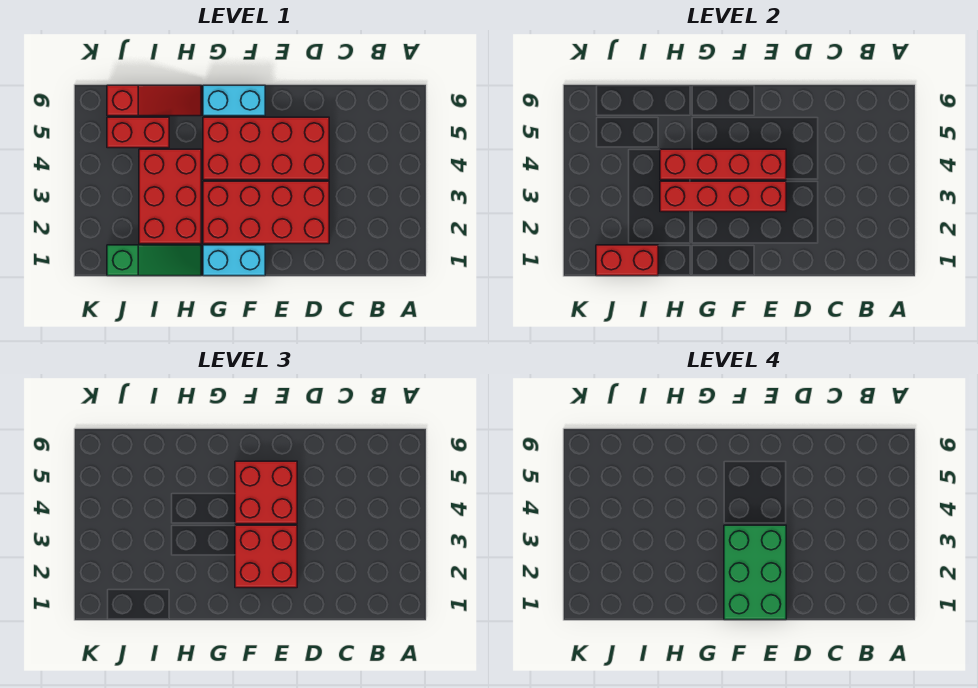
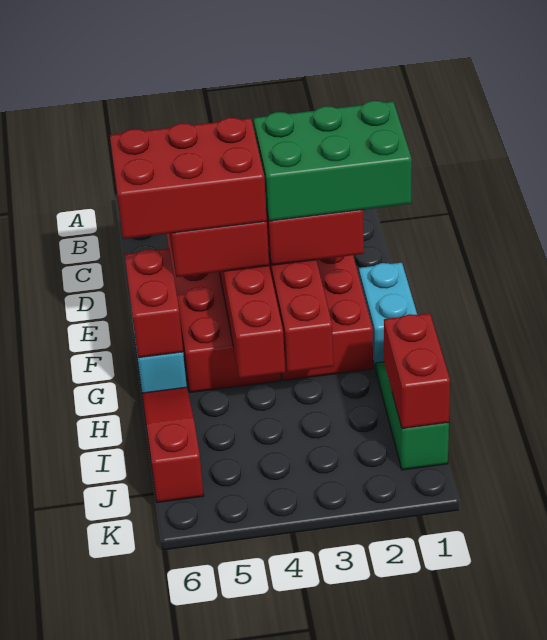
red 2x3 brick [139,149,201,244] -> red 2x3 brick moved to [110,118,267,239]
red 1x2 brick [107,117,169,148] -> red 1x2 brick moved to [125,249,183,358]

